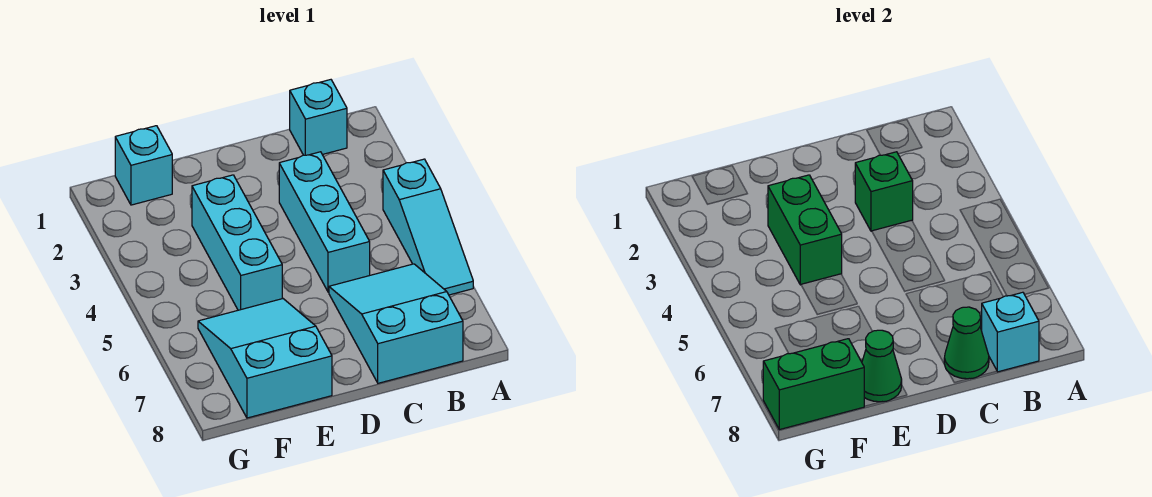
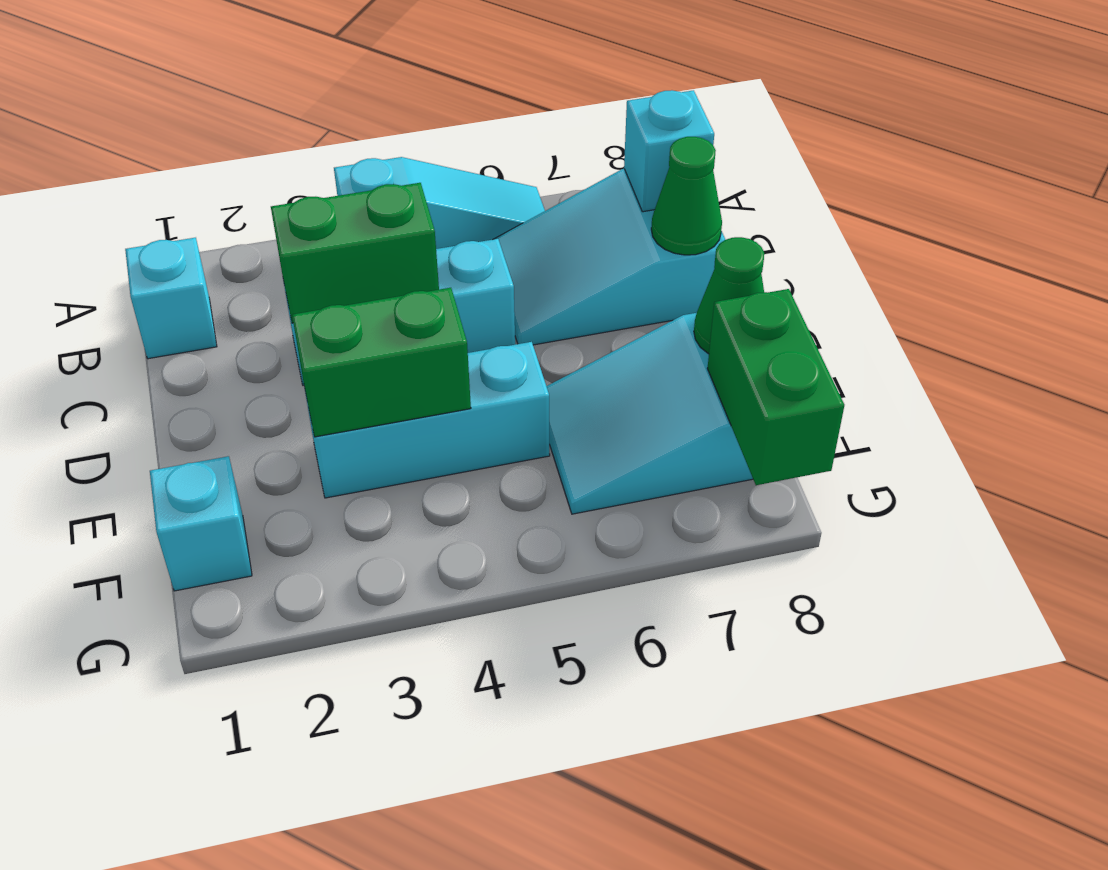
green 1x1 brick [855,152,913,231] -> green 1x2 brick [271,183,439,323]

